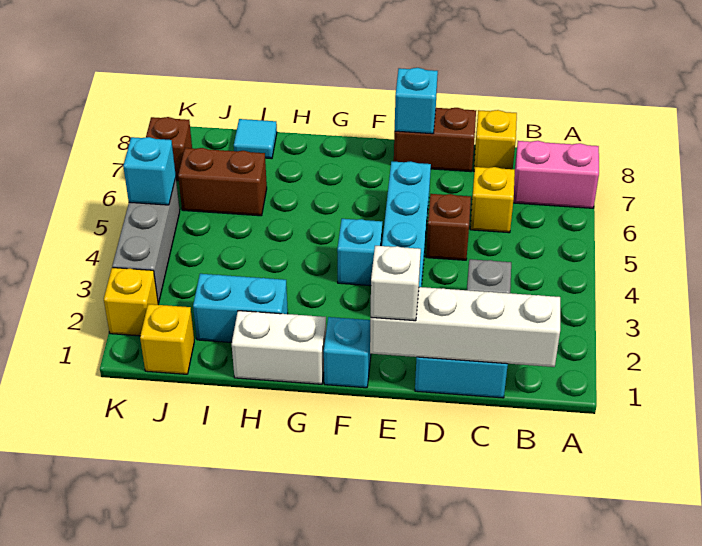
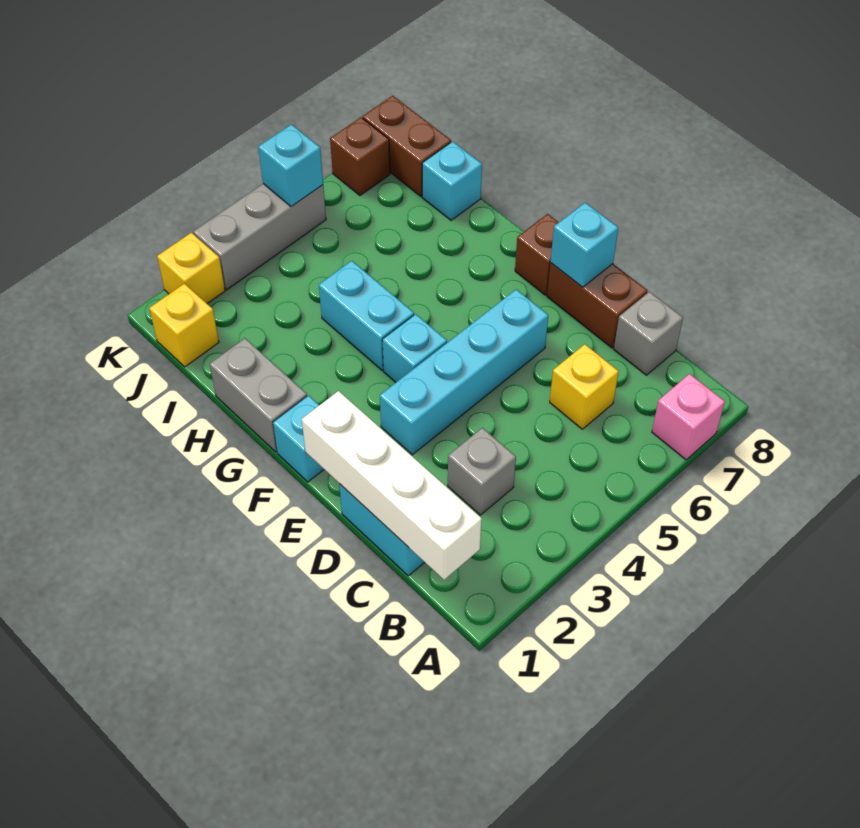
pink 1x2 brick [513,141,599,208] -> pink 1x1 brick [652,374,725,460]
yellow 1x1 brick [474,110,517,171] -> grey 1x1 brick [614,292,683,375]
brown 1x1 brick [426,194,471,260] -> brown 1x1 brick moved to [515,214,559,295]
white 1x1 brick [371,246,421,321] -> none
white 1x2 brick [232,311,326,384] -> grey 1x2 brick [210,338,307,452]
cyan 1x2 brick [193,274,288,342] -> cyan 1x2 brick moved to [319,261,414,370]
brown 1x2 brick [178,148,267,216] -> brown 1x2 brick moved to [362,96,451,197]
cyan 1x1 tile [234,119,277,159] -> cyan 1x1 brick [422,141,482,220]

